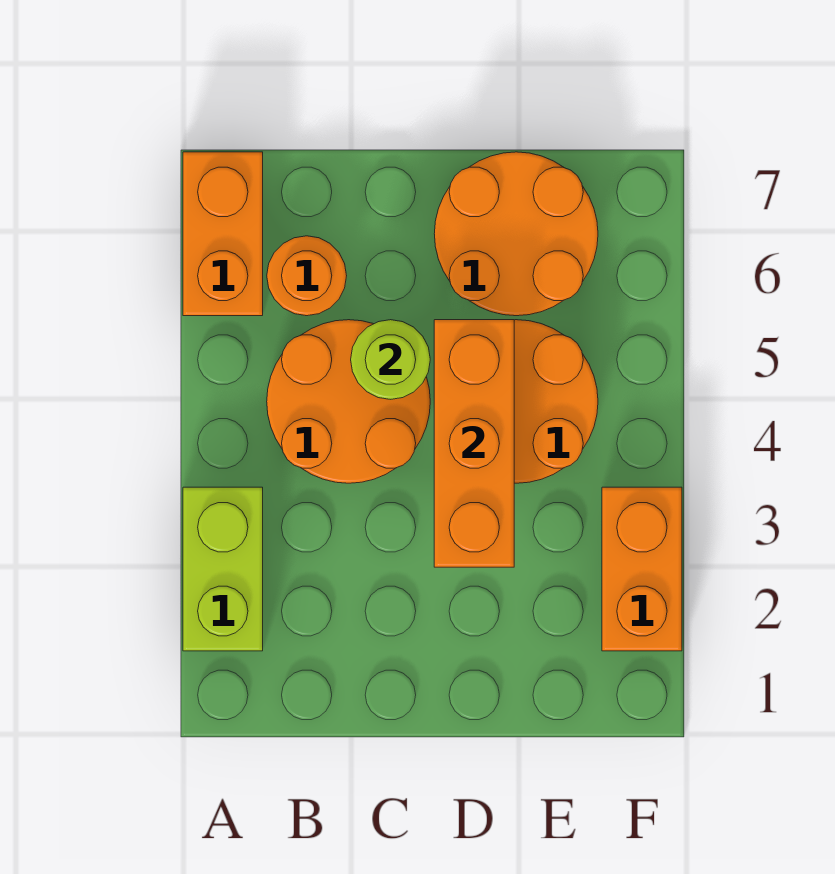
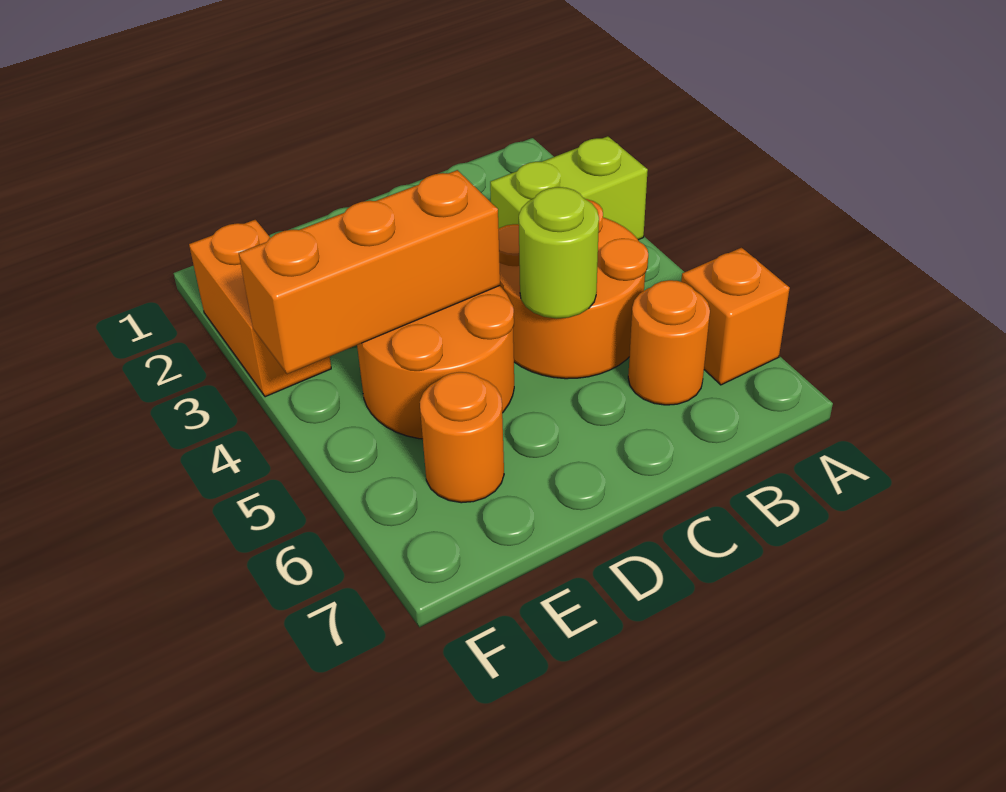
lime 1x2 brick [183,487,263,651] -> lime 1x2 brick turned to [490,136,648,240]
orange 1x2 brick [183,152,263,316] -> orange 1x1 brick [681,248,790,385]
orange 1x3 brick [434,320,514,567] -> orange 1x3 brick turned to [239,170,500,374]
orange 2x2 round brick [434,152,598,316] -> orange 1x1 round brick [420,372,504,503]

